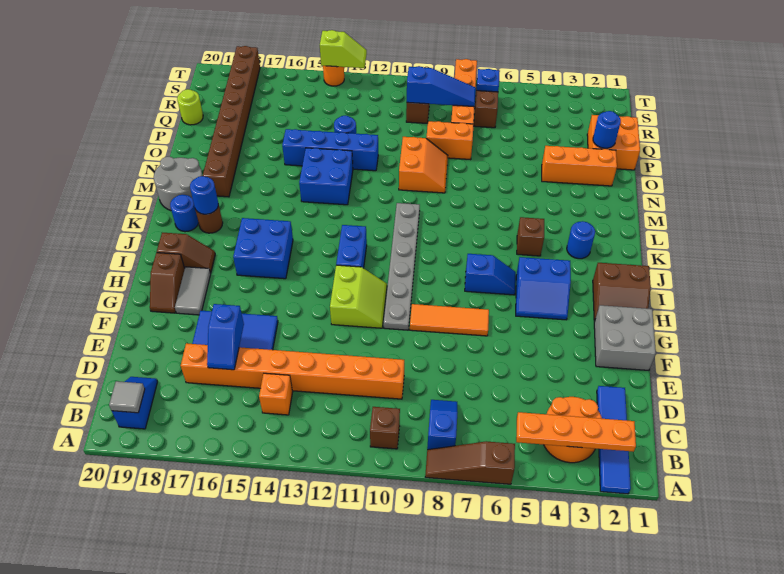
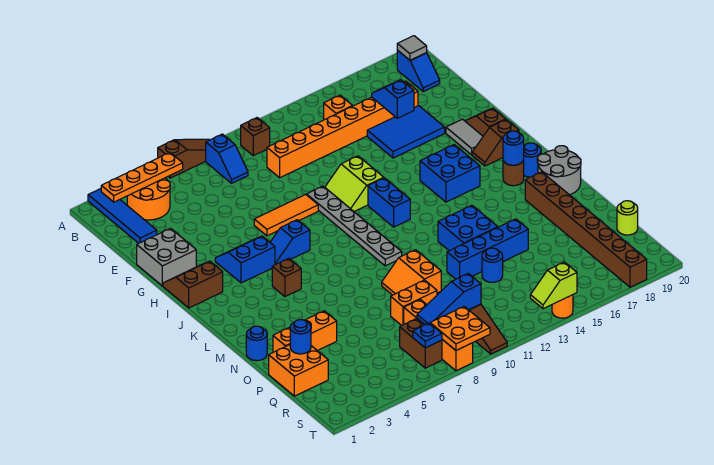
blue 1x1 round brick [567,221,595,259] -> blue 1x1 round brick moved to [246,326,267,361]
none -> orange 2x2 plate [430,307,490,350]

